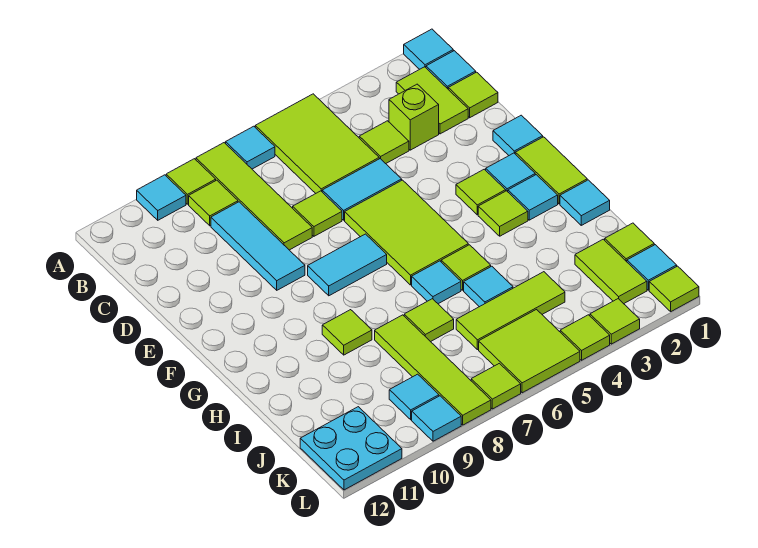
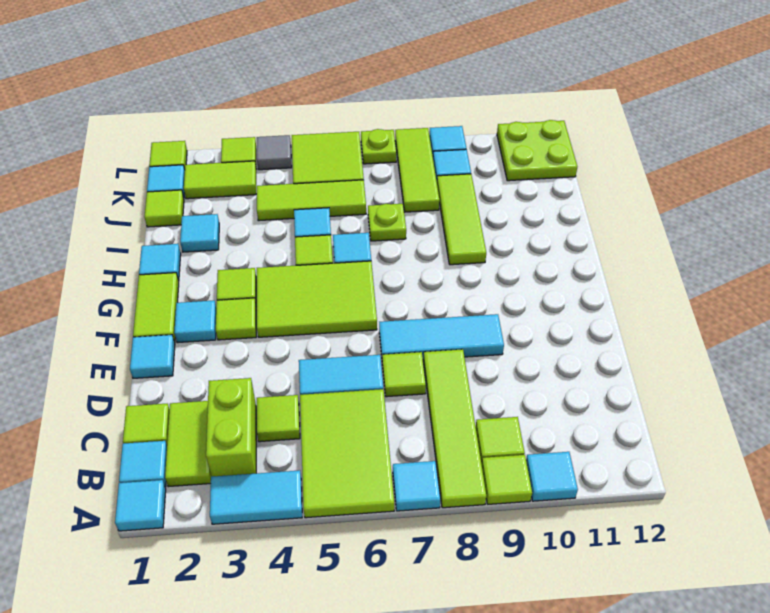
lime 1x1 brick [389,84,439,150] -> lime 1x2 brick [206,378,256,477]
cyan 1x3 tile [211,202,305,290] -> cyan 1x3 tile turned to [379,314,504,359]
lime 2x3 tile [345,180,468,285] -> lime 2x3 tile turned to [257,261,377,337]
cyan 1x2 tile [308,234,387,296] -> cyan 1x2 tile moved to [210,470,302,524]
cyan 1x1 tile [508,175,558,220] -> cyan 1x1 tile moved to [180,214,219,252]
lime 1x1 tile [322,310,372,355] -> lime 1x3 tile [437,174,486,265]
lime 1x1 tile [404,299,454,342] -> lime 1x1 plate [368,204,406,241]
lime 1x4 tile [375,315,491,425] -> lime 1x3 tile [395,128,439,212]
lime 1x2 tile [575,239,647,304] -> lime 1x2 tile turned to [184,161,256,199]
cyan 2x2 plate [300,407,402,490] -> lime 2x2 plate [497,120,577,181]
lime 1x1 tile [560,315,610,360] -> grey 1x1 tile [256,135,292,170]
lime 1x1 tile [471,363,521,409] -> lime 1x1 plate [361,129,397,164]

